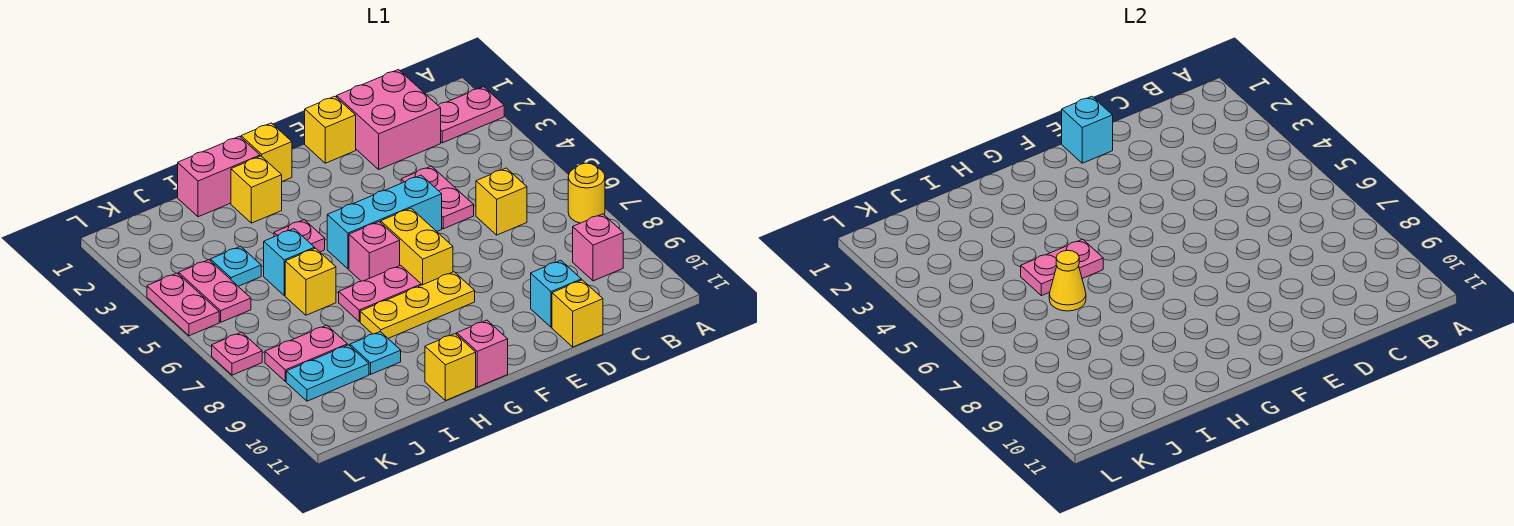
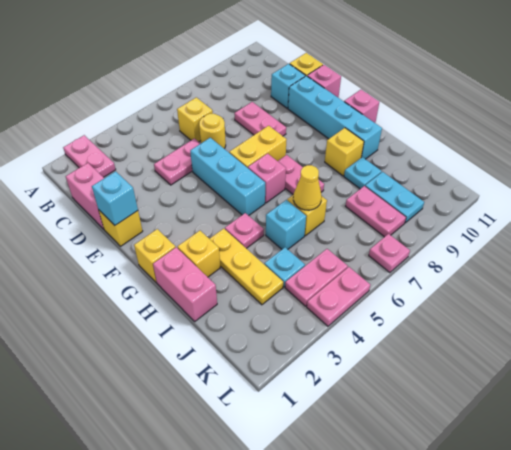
yellow 1x1 round brick [568,163,605,223] -> yellow 1x1 round brick moved to [199,114,226,149]
pink 1x1 brick [573,214,623,281] -> pink 1x1 brick moved to [307,65,341,98]
pink 2x2 brick [337,70,441,169] -> pink 1x2 brick [66,163,104,229]
none -> cyan 1x4 brick [288,76,382,159]
yellow 1x3 plate [360,272,475,338] -> yellow 1x3 plate moved to [210,229,283,305]
pink 1x2 plate [1021,239,1103,296] -> pink 1x2 plate moved to [234,102,286,136]
yellow 1x1 brick [425,334,476,401] -> yellow 1x1 brick moved to [325,128,364,176]

